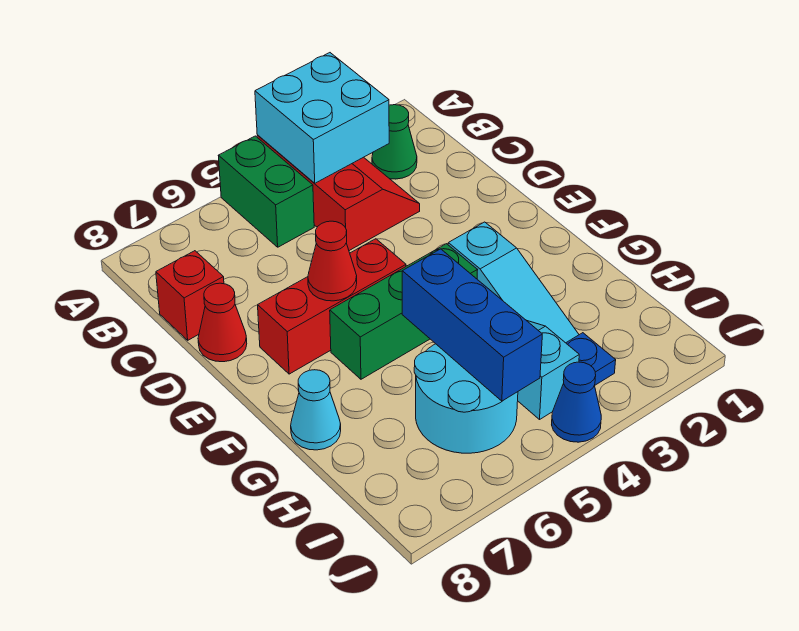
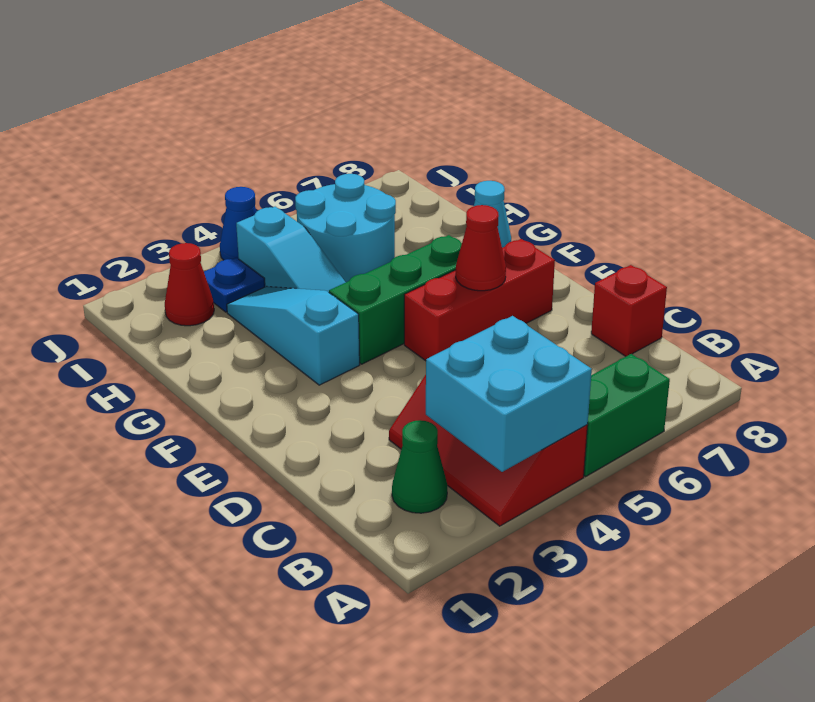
green 1x2 brick [218,136,314,247] -> green 1x2 brick turned to [584,354,670,476]
red 1x1 cone [198,283,247,362] -> red 1x1 cone moved to [165,243,214,326]
blue 1x3 brick [402,249,542,401] -> none

